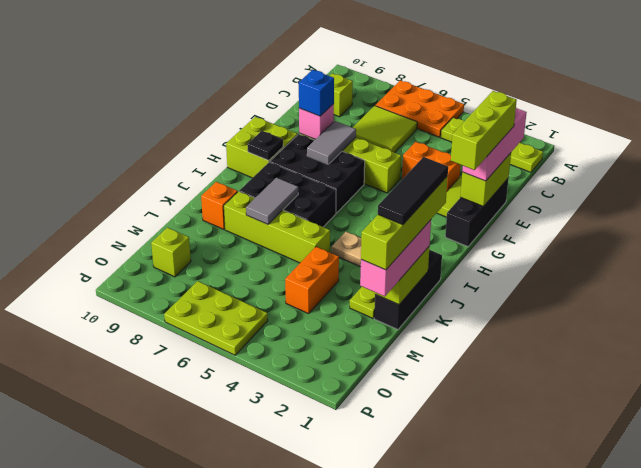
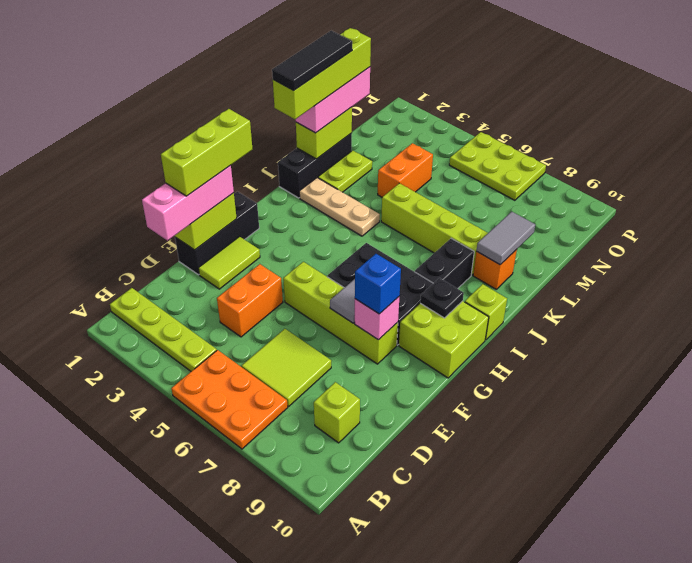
orange 1x2 brick [402,142,461,191] -> orange 1x2 brick turned to [217,264,283,337]
black 2x3 brick [239,162,336,227] -> black 1x2 brick [415,238,474,289]
grey 1x2 tile [246,178,298,224] -> grey 1x2 tile moved to [477,212,535,265]
lime 1x1 brick [151,228,191,277] -> lime 1x1 brick moved to [465,284,507,340]

